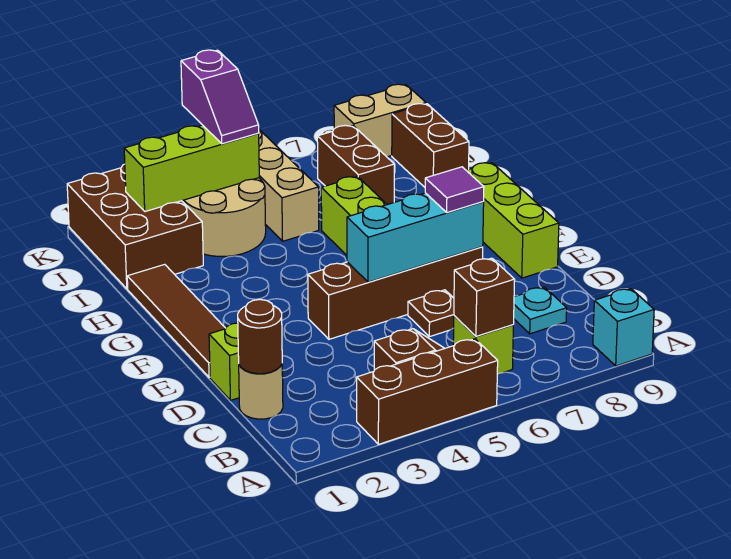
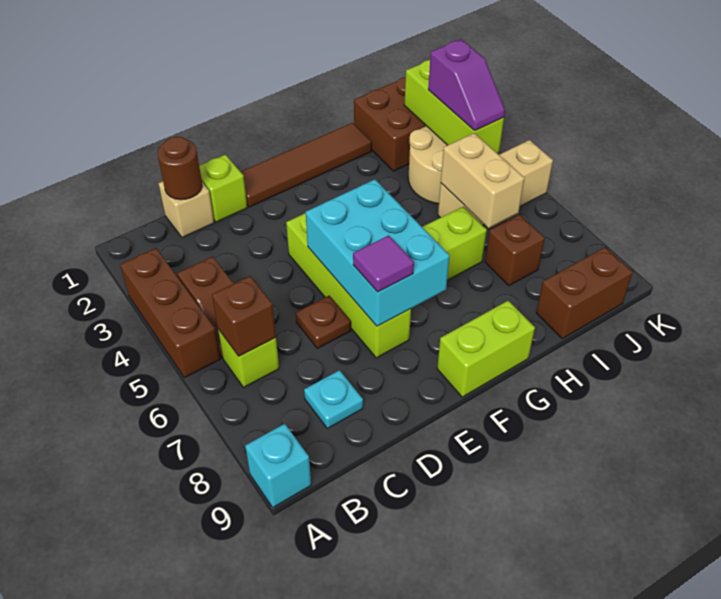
tan 1x1 round brick [239,364,283,419] -> tan 1x1 brick [159,181,214,238]
brown 1x4 brick [308,247,483,339] -> lime 1x4 brick [286,213,411,358]
cyan 1x3 brick [347,193,484,282] -> cyan 2x3 brick [306,179,450,326]
lime 1x3 brick [466,163,559,278] -> lime 1x2 brick [437,301,535,397]
brown 1x2 brick [317,125,394,205] -> brown 1x1 brick [485,215,545,286]
purple 1x2 slope [181,50,259,144] -> purple 1x2 slope turned to [428,39,505,131]
tan 1x2 brick [334,84,426,157] -> tan 1x2 brick moved to [441,133,524,228]

